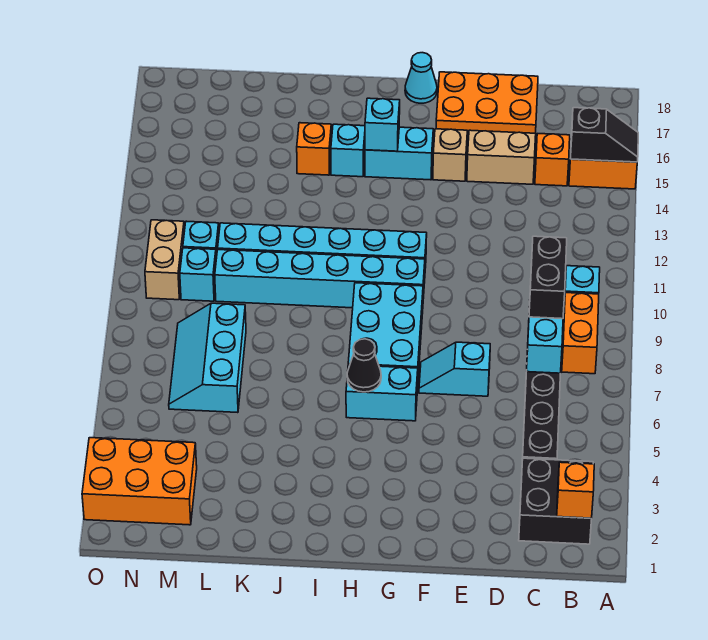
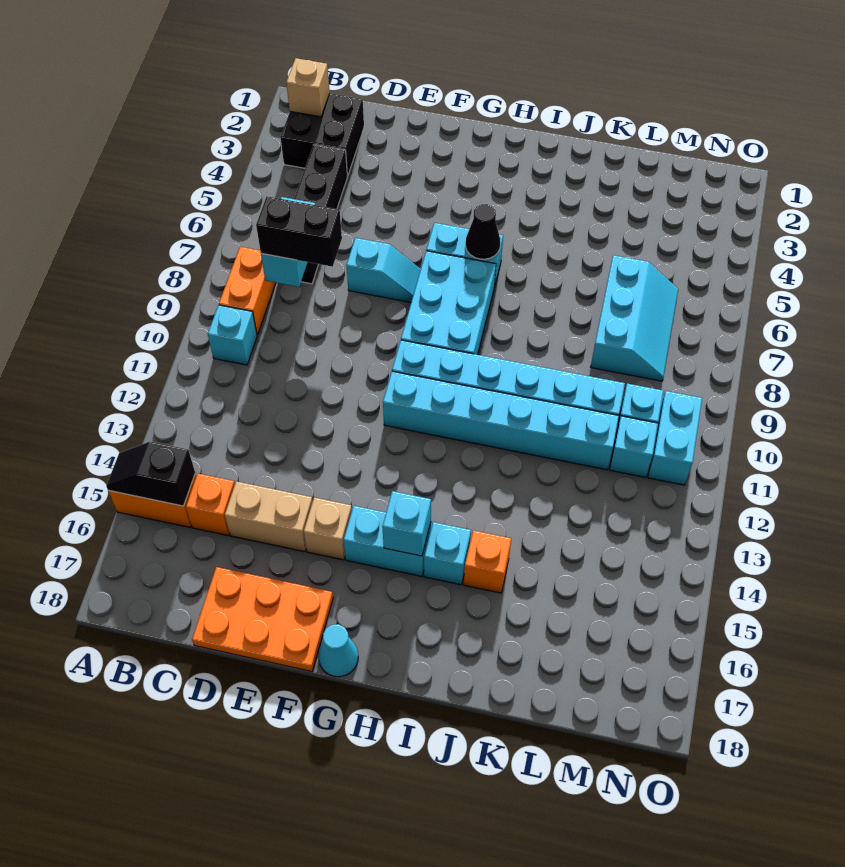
orange 1x1 brick [557,462,594,518] -> tan 1x1 brick [286,58,330,117]
black 1x2 brick [529,236,567,319] -> black 1x2 brick turned to [256,196,342,267]
orange 2x3 brick [82,438,197,525] -> none
tan 1x2 brick [145,220,184,300] -> cyan 1x2 brick [648,391,702,485]

